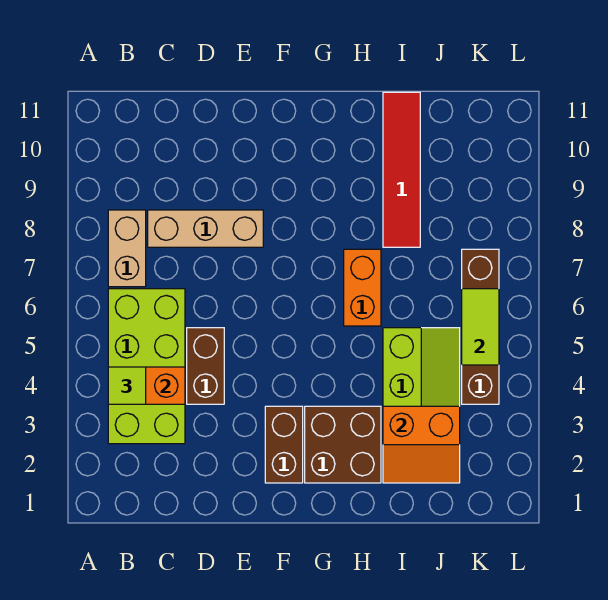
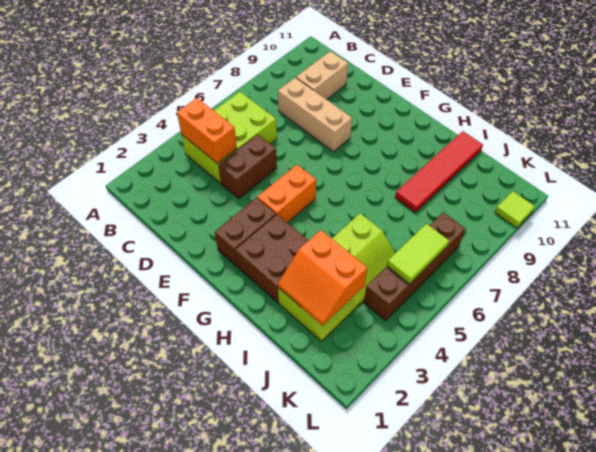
lime 2x4 brick [108,289,185,444] -> lime 2x3 brick [181,92,277,183]
lime 1x1 tile [108,367,146,404] -> lime 1x1 tile moved to [495,191,535,228]
tan 1x2 brick [108,210,146,287] -> tan 1x2 brick moved to [296,51,348,99]
orange 1x2 brick [344,249,381,326] -> orange 1x2 brick moved to [258,165,316,223]

